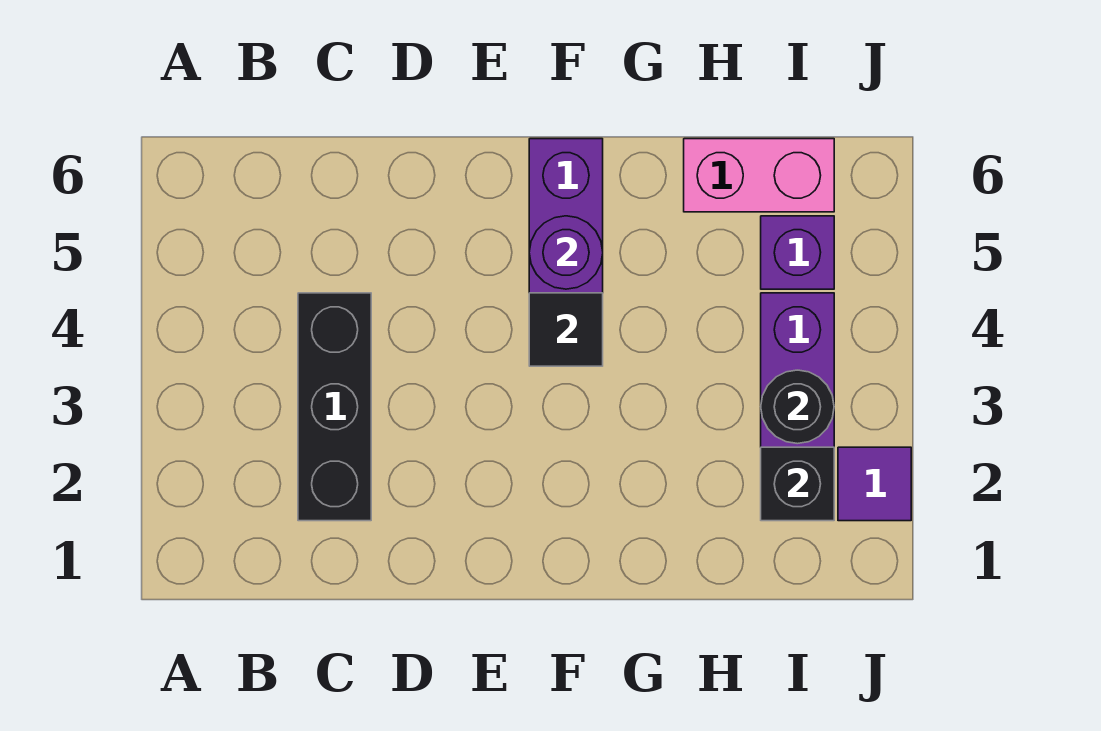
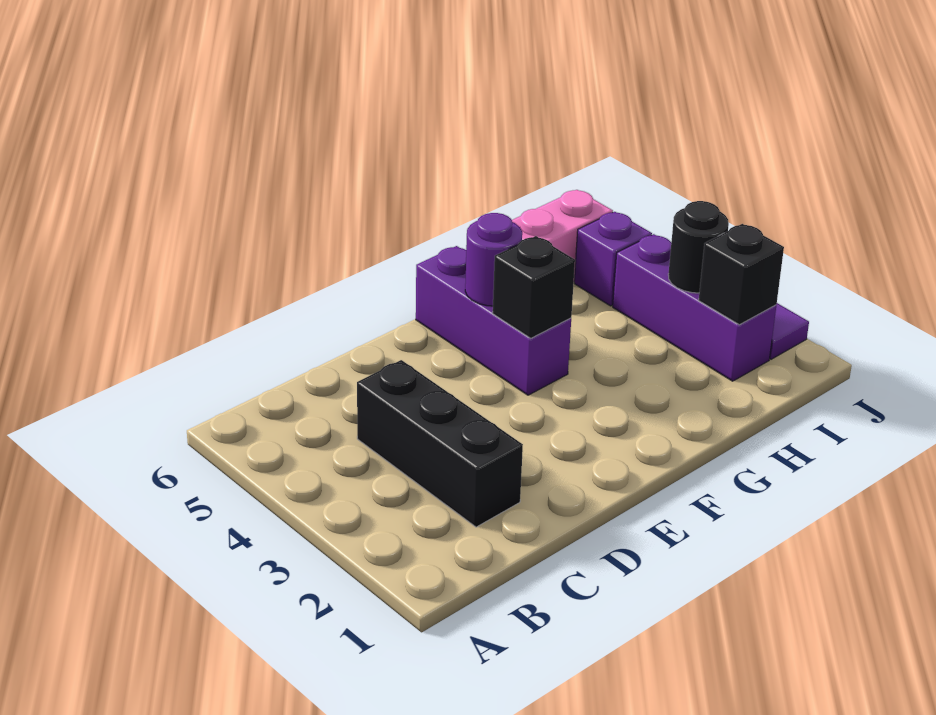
black 1x1 tile [529,293,603,366] -> black 1x1 brick [493,236,575,338]

